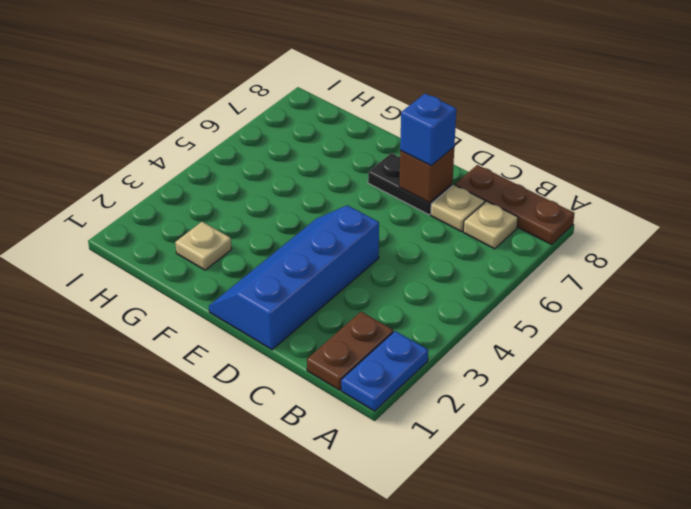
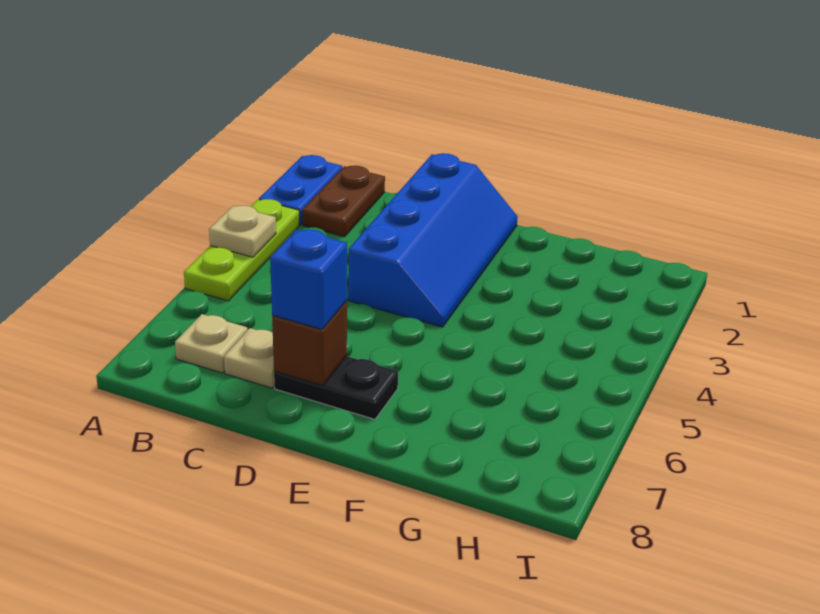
none -> lime 1x3 plate [184,199,300,301]
brown 1x3 plate [455,165,575,244] -> none
tan 1x1 plate [175,222,232,270] -> tan 1x1 plate moved to [209,206,276,257]

